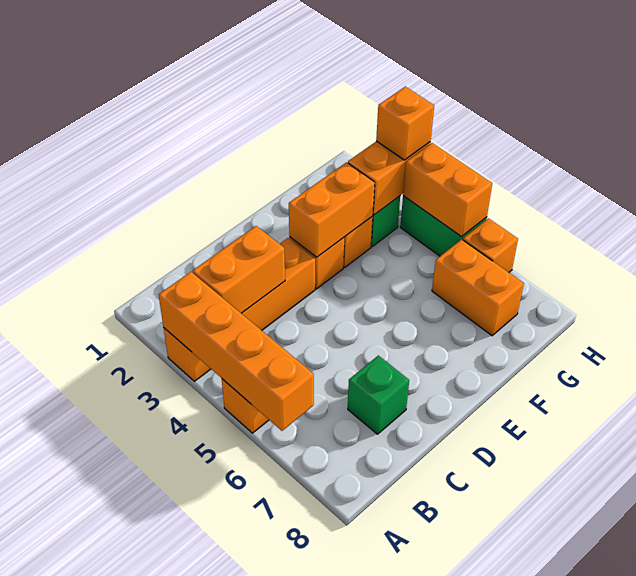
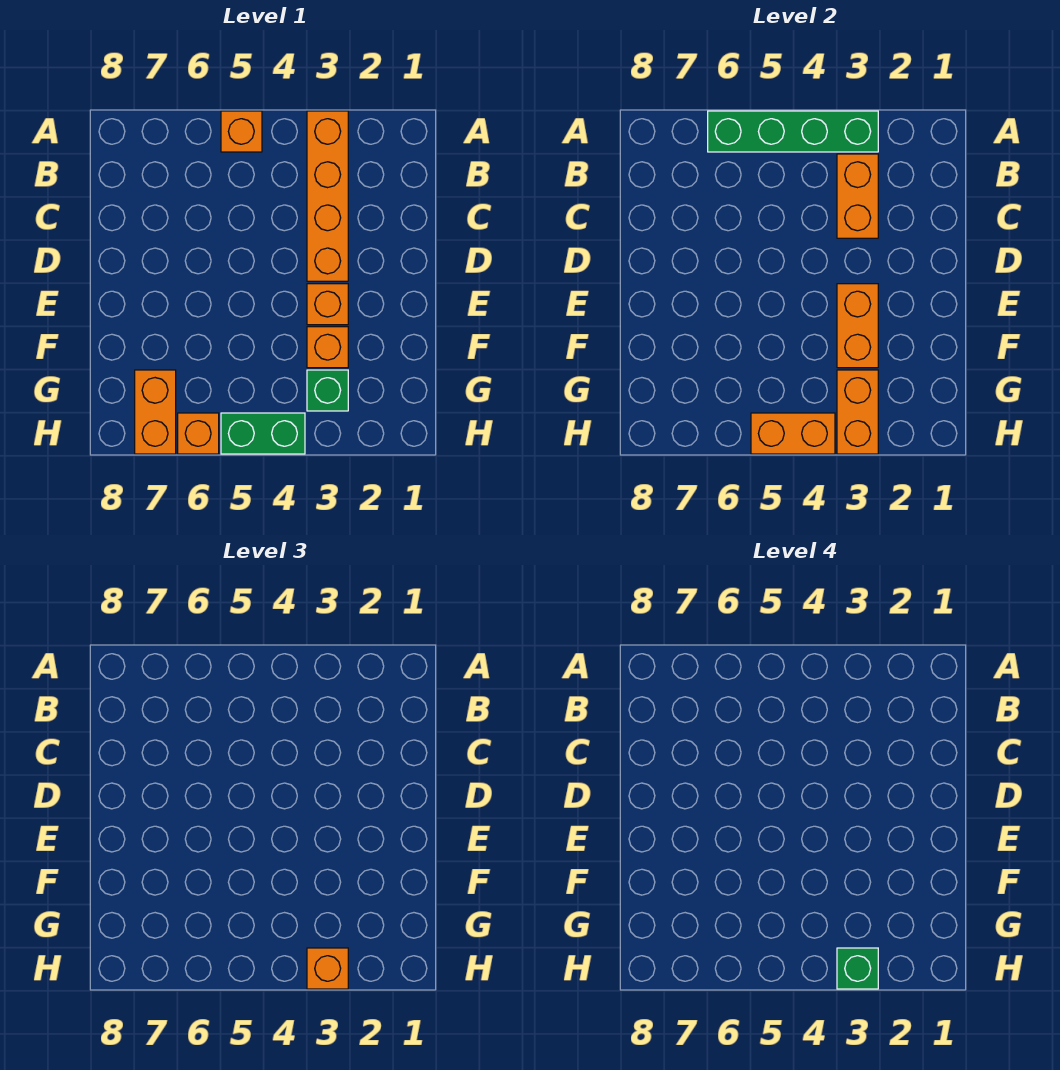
orange 1x4 brick [159,272,314,431] -> green 1x4 brick [708,111,878,152]
green 1x1 brick [348,355,409,434] -> green 1x1 brick moved to [837,948,878,989]
orange 1x2 brick [432,239,524,336] -> orange 1x2 brick turned to [135,370,176,454]

